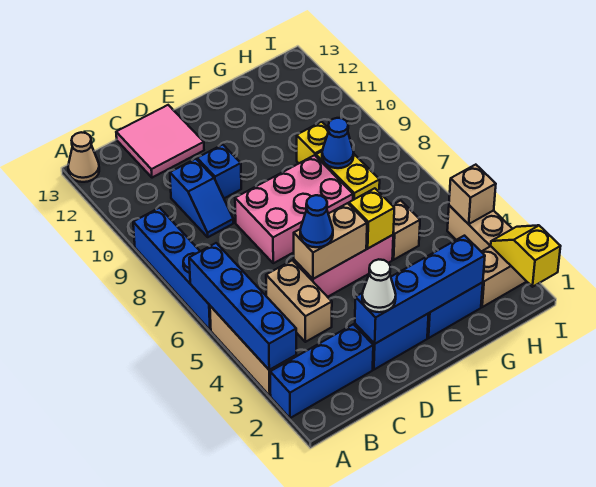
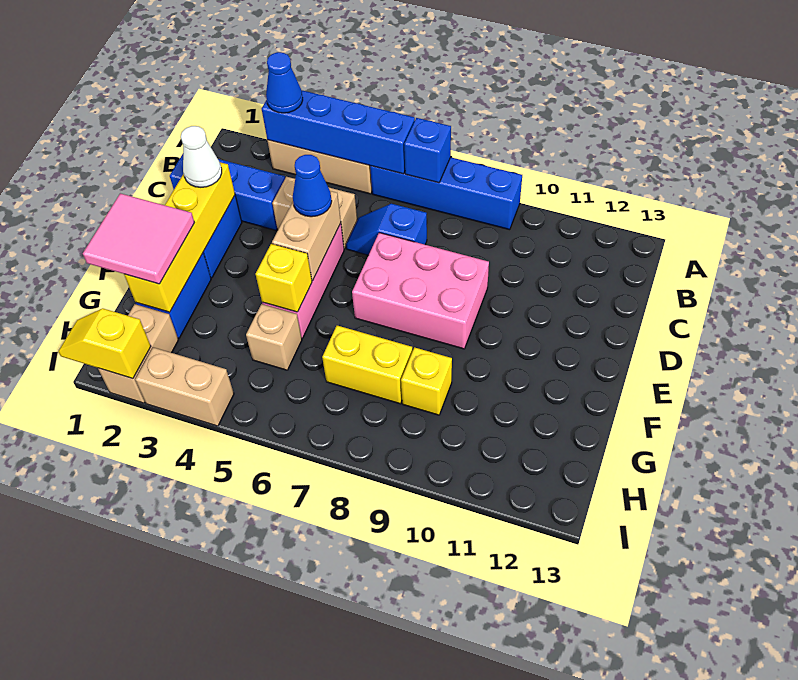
blue 1x3 brick [270,324,373,418] -> blue 1x3 brick turned to [170,154,285,230]
tan 1x1 cone [68,132,99,182] -> none
blue 1x2 slope [170,159,233,237] -> blue 1x2 slope moved to [346,204,427,255]
pink 2x2 tile [116,105,204,178] -> pink 2x2 tile moved to [83,193,195,284]
blue 1x4 brick [355,236,485,344] -> yellow 1x4 brick [124,162,235,312]
pink 2x3 brick [235,155,353,263] -> pink 2x3 brick turned to [352,233,489,349]
blue 1x1 brick [197,145,241,198] -> blue 1x1 brick moved to [404,118,451,183]
blue 1x1 cone [322,118,354,168] -> blue 1x1 cone moved to [266,52,303,113]
yellow 1x2 slope [491,225,561,287] -> yellow 1x2 slope turned to [58,309,151,379]
tan 1x1 brick [449,165,496,224] -> none

